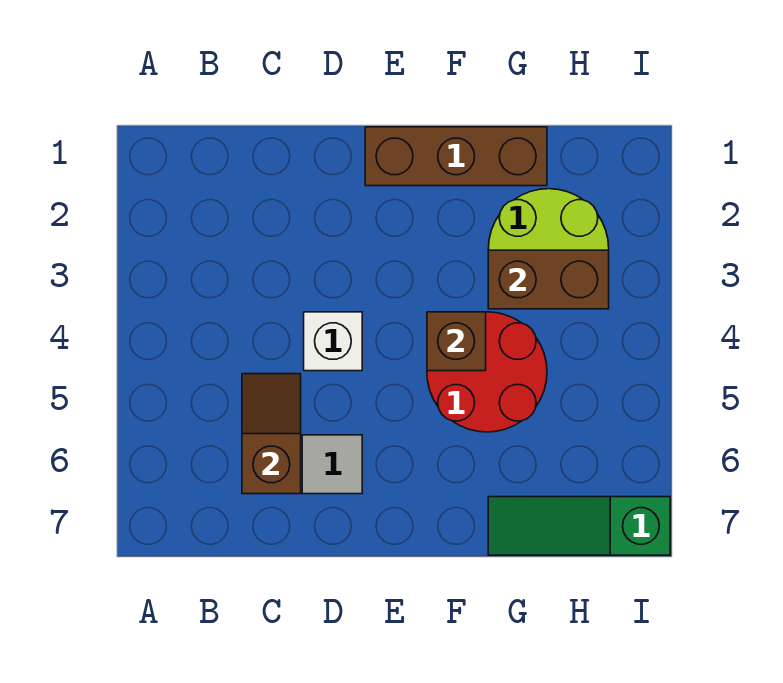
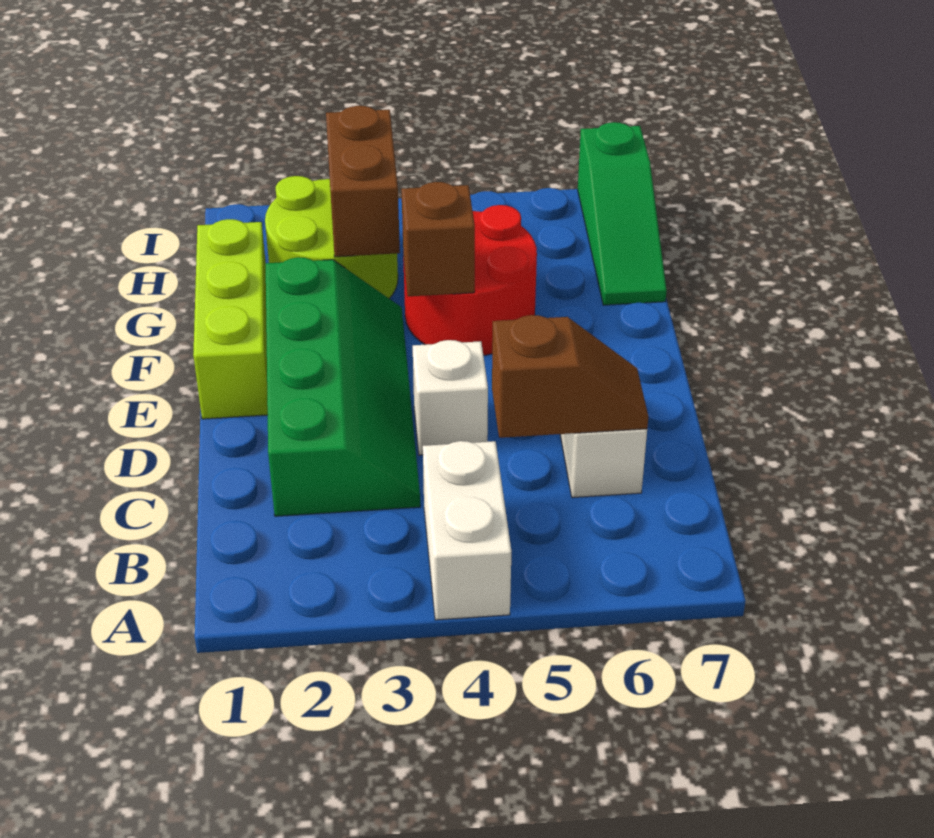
none -> white 1x2 brick [423,441,512,620]
none -> green 2x4 slope [266,257,420,516]
brown 1x2 slope [242,374,301,494] -> brown 1x2 slope turned to [492,315,648,438]
brown 1x3 brick [365,127,547,186] -> lime 1x3 brick [193,219,268,419]

